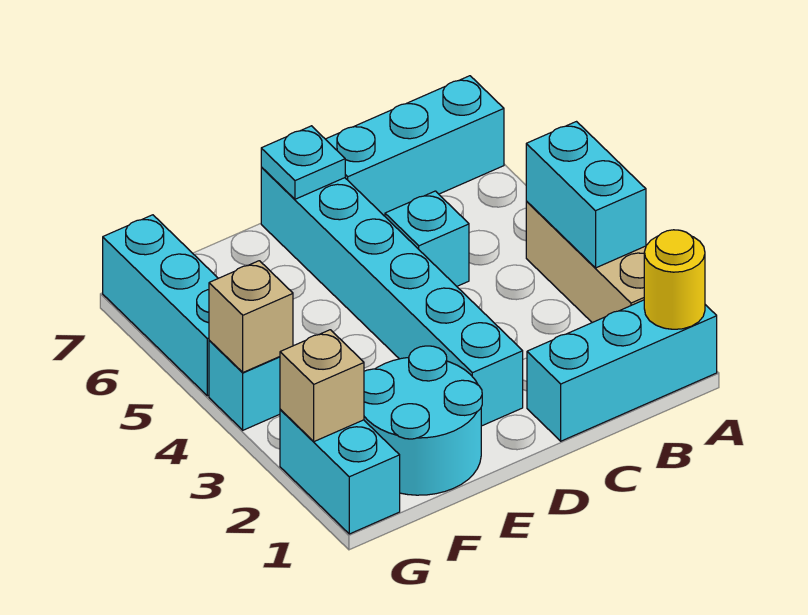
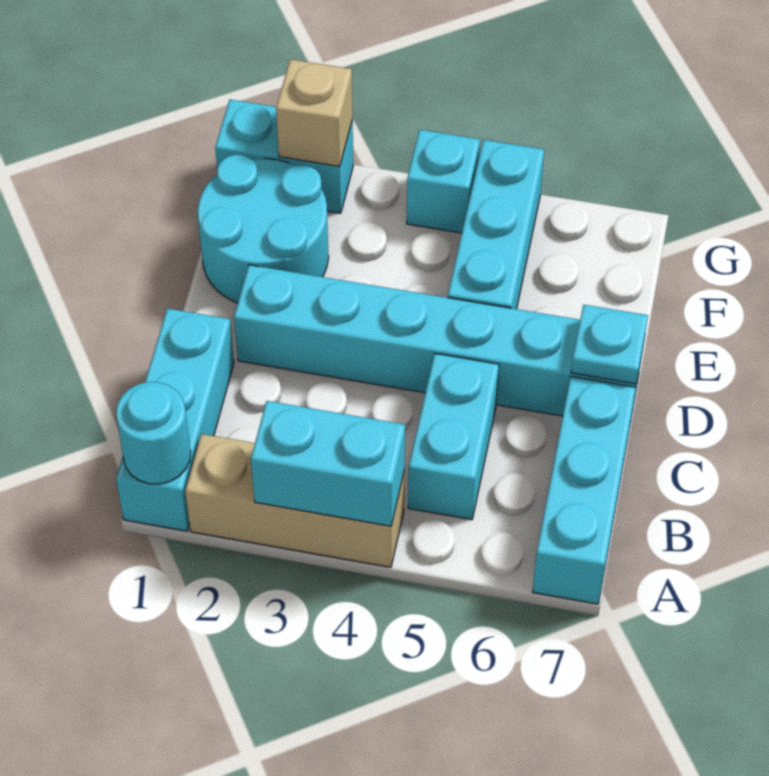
yellow 1x1 round brick [644,230,705,329] -> cyan 1x1 round brick [116,382,191,484]
cyan 1x1 brick [385,191,469,286] -> cyan 1x2 brick [408,354,499,520]
tan 1x1 brick [209,261,293,372] -> none
cyan 1x3 brick [103,215,218,396] -> cyan 1x3 brick turned to [448,140,544,309]

